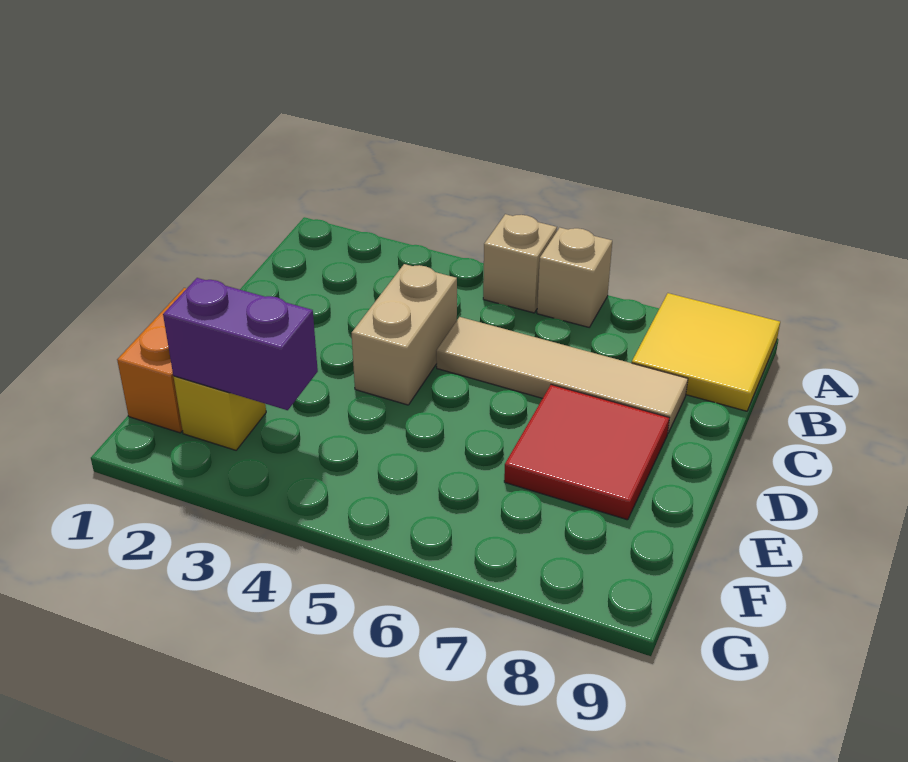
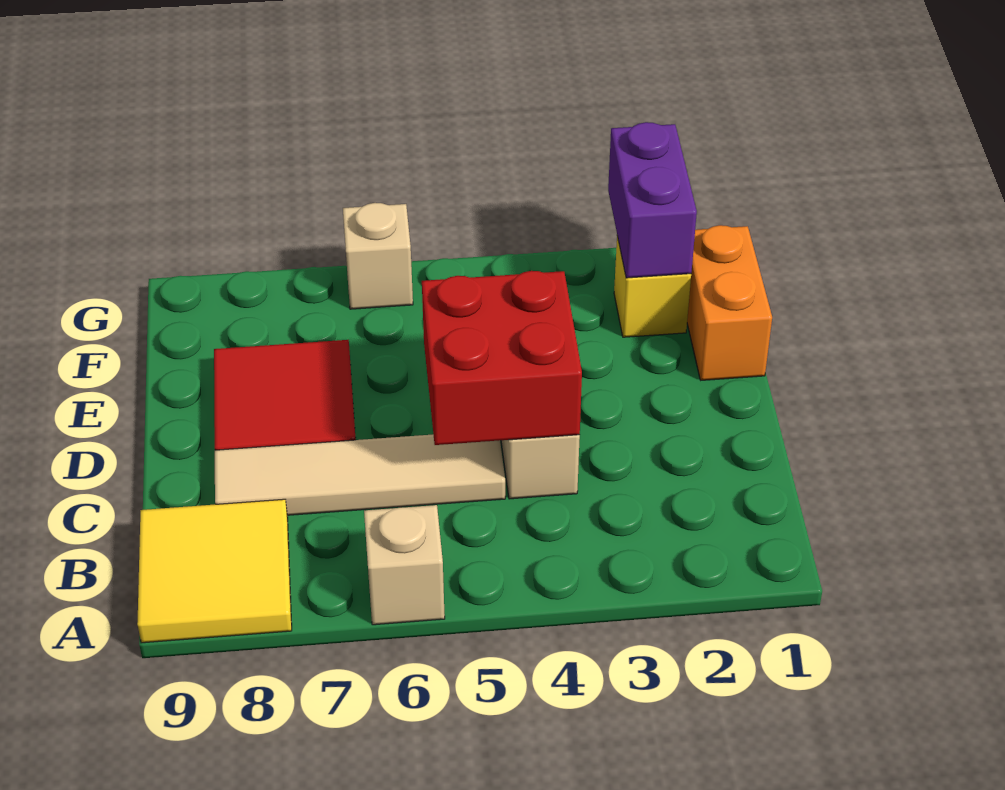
tan 1x1 brick [483,214,557,313] -> tan 1x1 brick moved to [343,203,413,309]
none -> red 2x2 brick [422,271,582,445]
purple 1x2 brick [163,278,318,410] -> purple 1x2 brick turned to [608,122,697,278]

